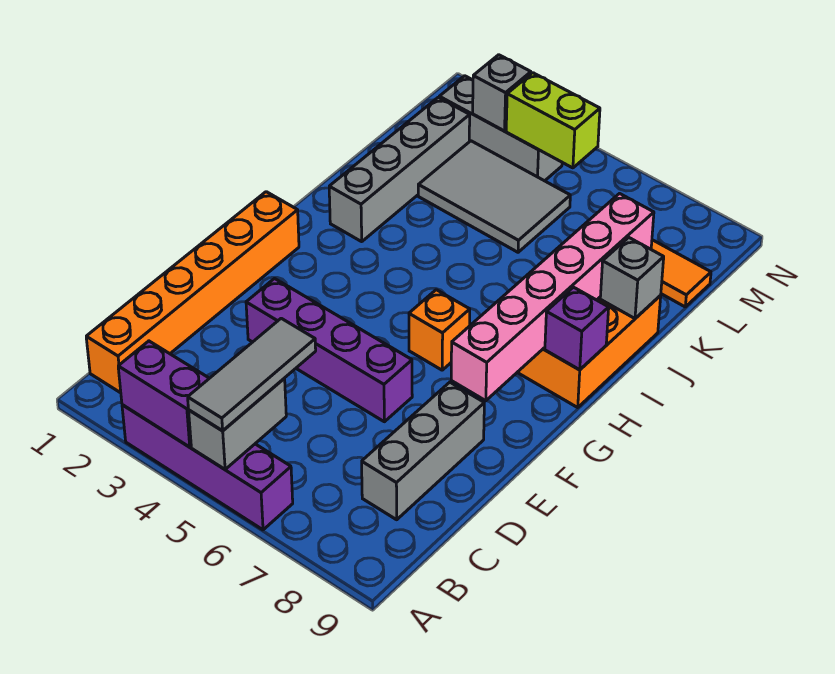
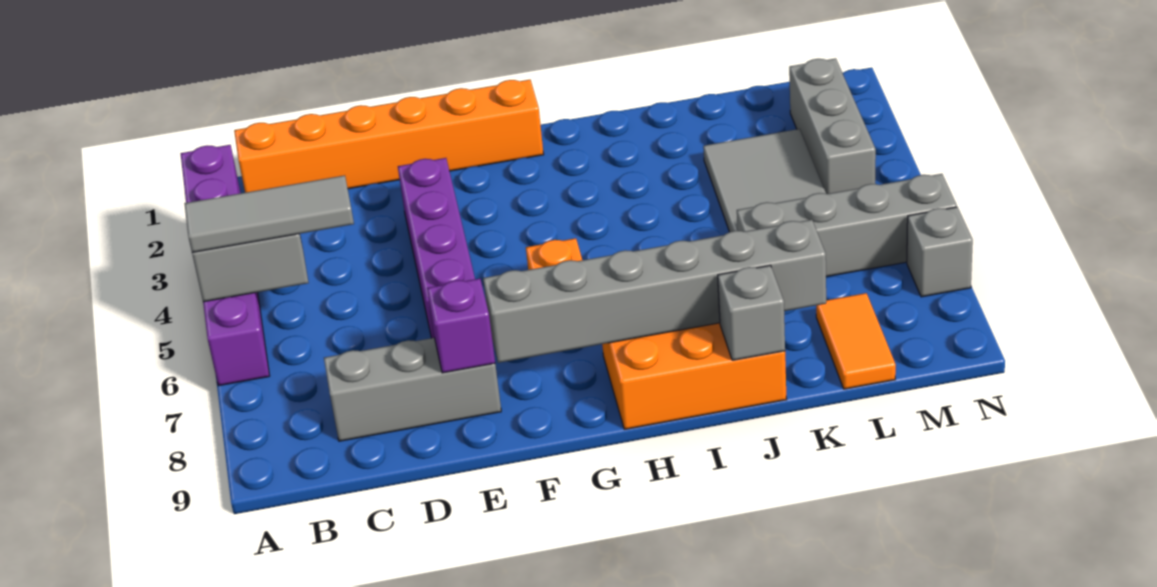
pink 1x6 brick [451,194,654,401] -> grey 1x6 brick [483,220,826,363]
purple 1x1 brick [545,287,609,370] -> purple 1x1 brick moved to [427,279,495,373]
grey 1x4 brick [329,98,470,242] -> grey 1x4 brick moved to [737,174,957,277]
grey 1x1 brick [473,55,531,131] -> grey 1x1 brick moved to [907,207,973,297]
lime 1x2 brick [506,73,600,168] -> none

